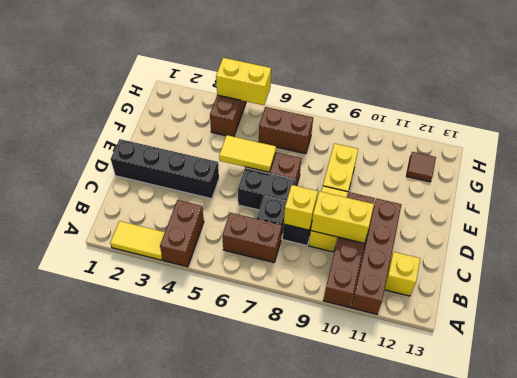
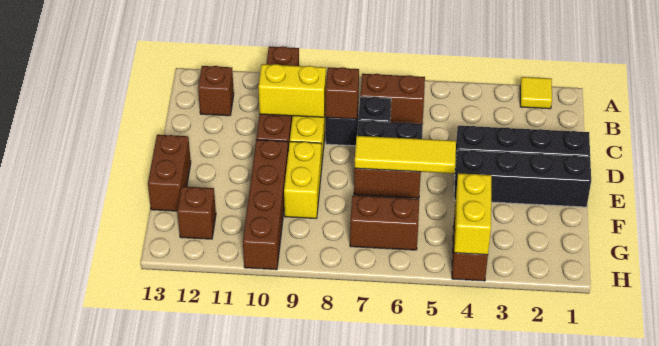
yellow 1x2 tile [110,221,165,260] -> yellow 1x1 tile [520,77,552,109]
brown 1x2 brick [160,200,204,267] -> brown 1x2 brick moved to [148,135,191,211]
brown 1x4 brick [351,198,401,314] -> brown 1x4 brick moved to [243,140,288,270]
yellow 1x1 brick [385,252,420,296] -> brown 1x1 brick [198,66,234,116]
yellow 1x1 brick [284,185,318,230] -> brown 1x1 brick [325,67,359,119]
none -> black 1x4 brick [454,150,591,207]
yellow 1x2 tile [219,135,276,172] -> yellow 1x3 tile [355,136,456,173]
brown 1x1 tile [407,152,436,182] -> brown 1x1 brick [177,187,216,239]
yellow 1x2 brick [216,58,271,105] -> yellow 1x2 brick turned to [454,173,491,255]

